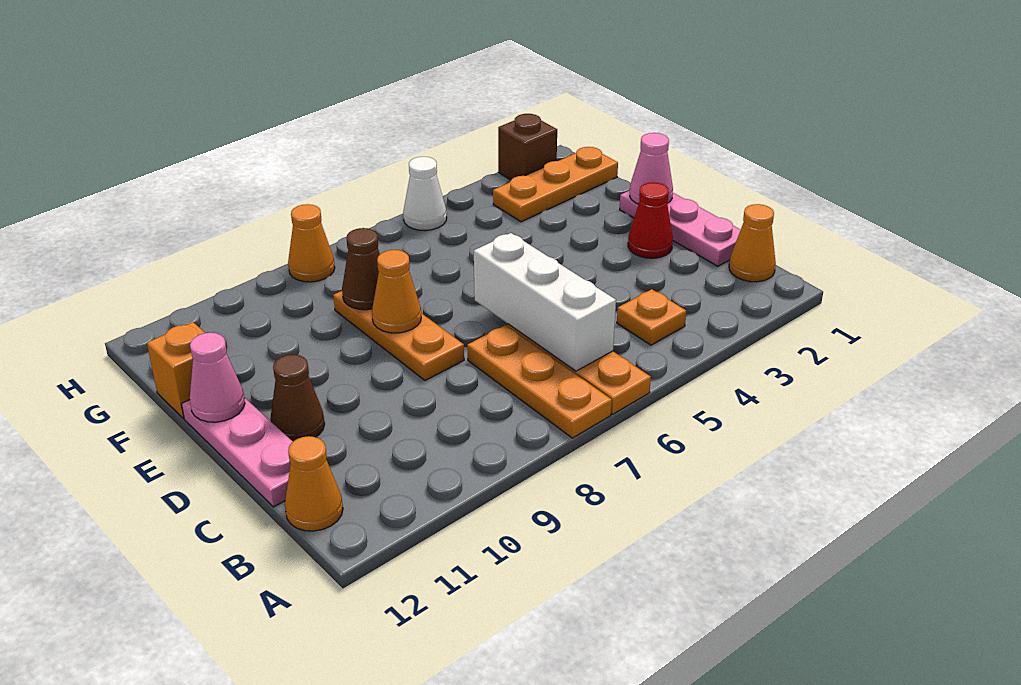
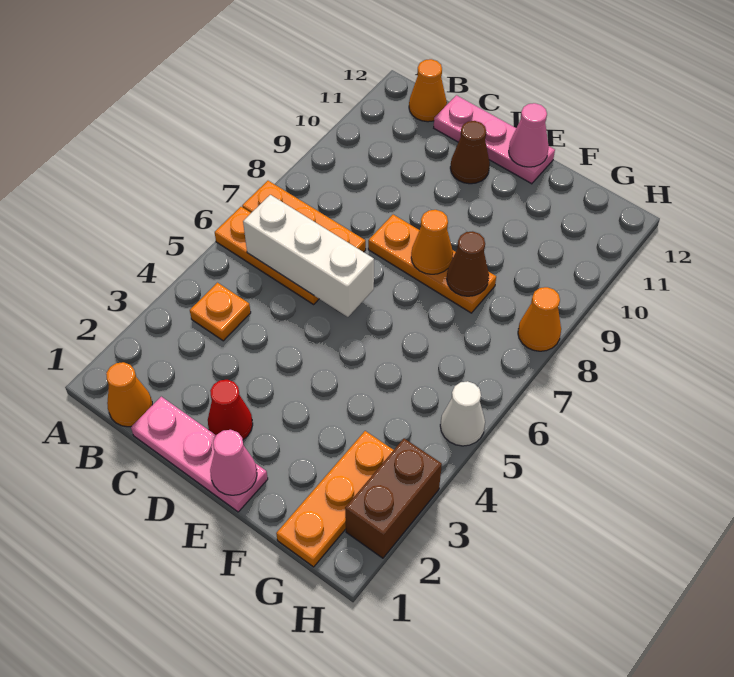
orange 1x1 brick [147,322,205,418] -> none
brown 1x1 brick [498,114,557,180] -> brown 1x2 brick [345,439,442,558]

